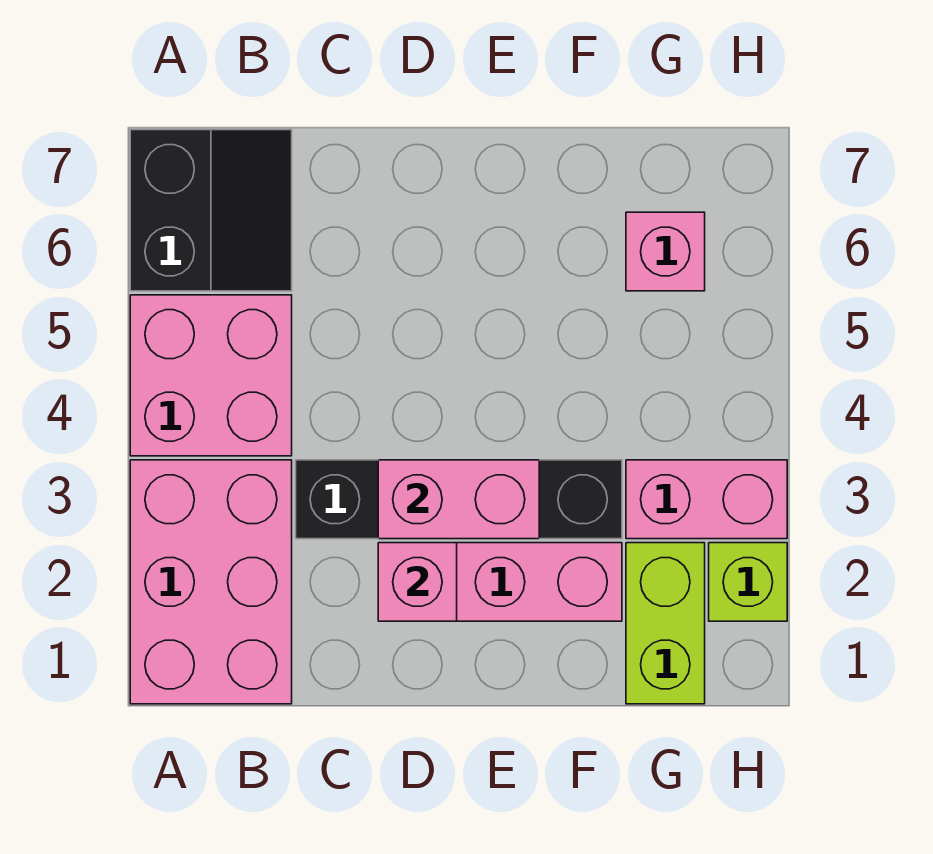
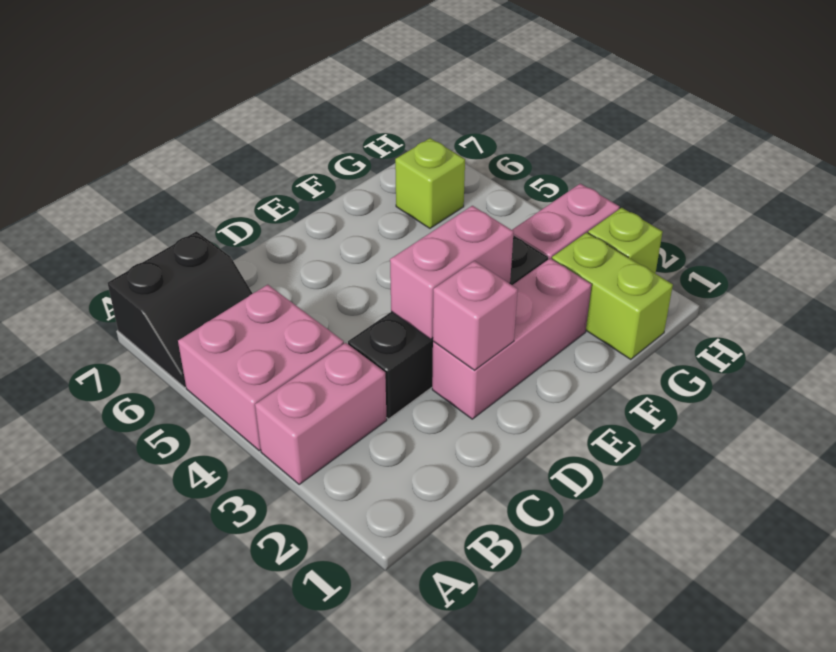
pink 2x3 brick [130,460,292,704] -> pink 1x2 brick [255,343,387,485]
black 2x2 slope [130,130,292,291] -> black 2x2 slope turned to [108,231,253,387]
pink 1x1 brick [626,212,705,291] -> lime 1x1 brick [395,138,465,228]

